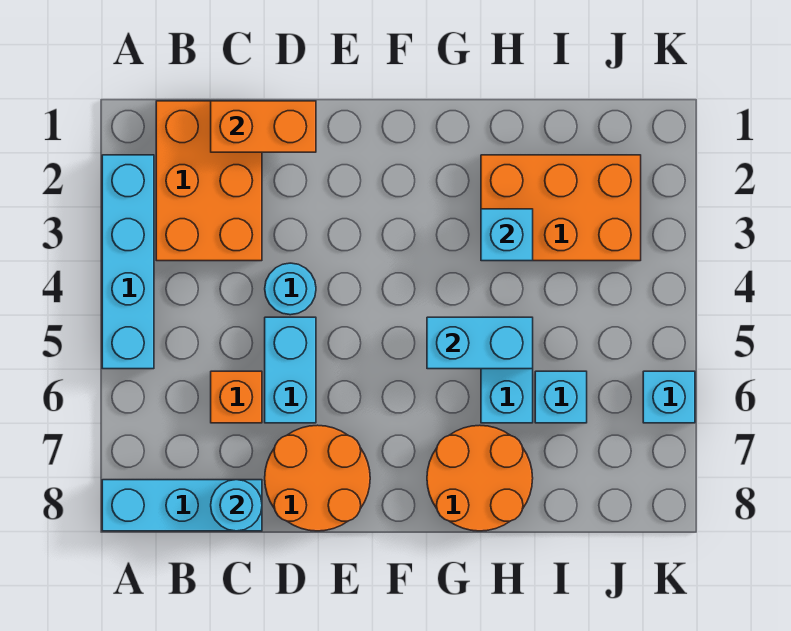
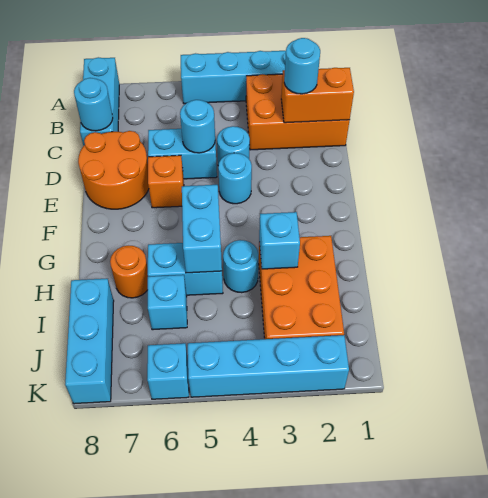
orange 1x2 brick [211,101,316,152] -> orange 1x2 brick turned to [281,68,354,123]
none -> cyan 1x1 round brick [284,38,320,94]
orange 1x1 brick [211,371,262,423] -> orange 1x1 brick moved to [148,155,184,208]
none -> cyan 1x1 round brick [180,100,215,153]
none -> cyan 1x1 round brick [218,153,252,204]
orange 2x2 round brick [427,425,533,531] -> orange 1x1 round brick [110,246,148,298]
none -> cyan 1x1 round brick [223,240,259,293]
none -> cyan 1x3 brick [65,279,114,404]
none -> cyan 1x4 brick [188,335,349,397]

